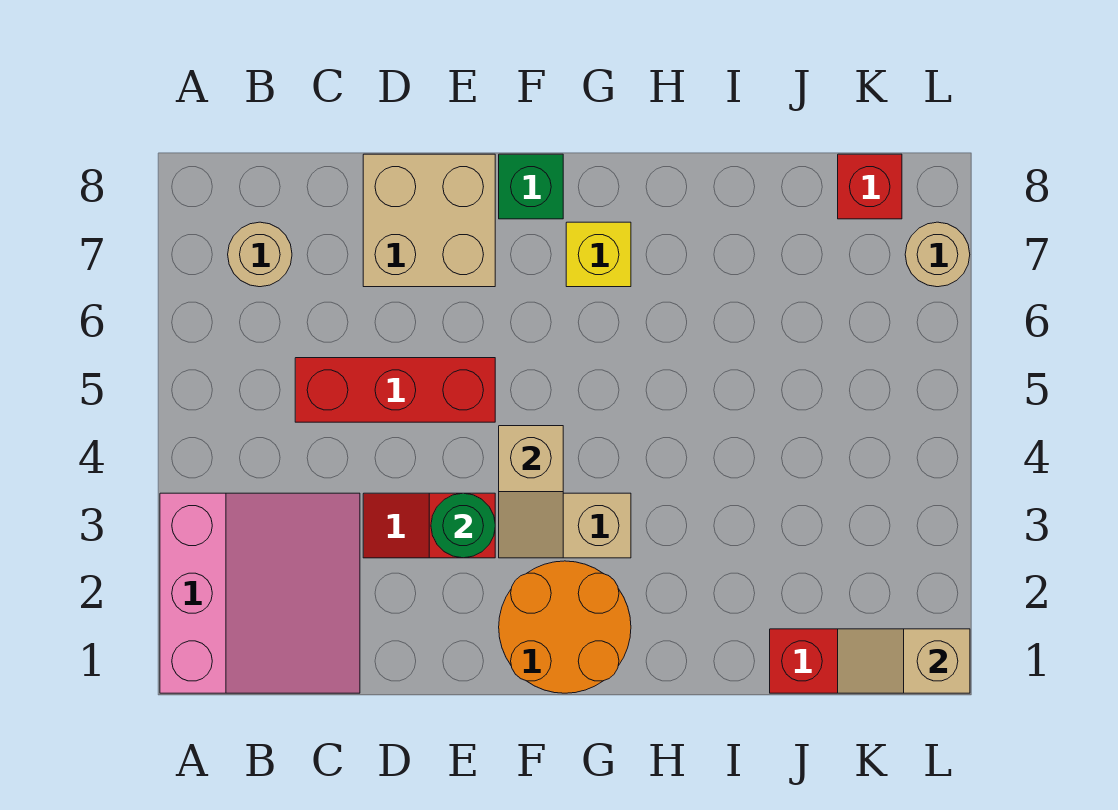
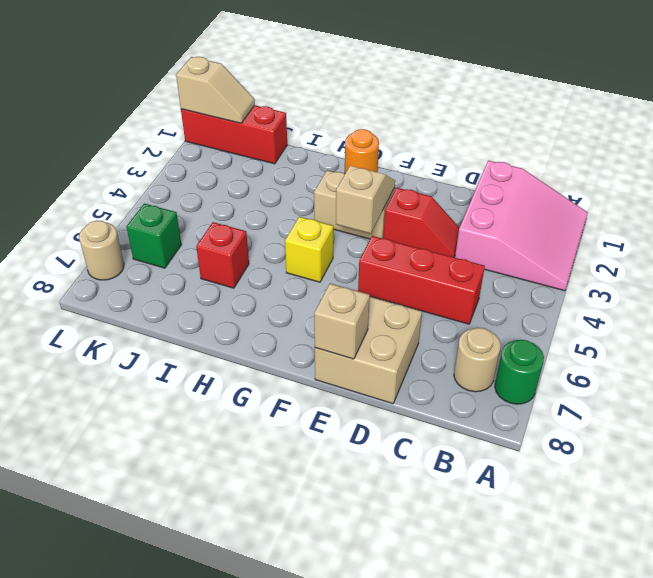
pink 3x3 slope [160,493,360,693] -> pink 3x3 slope turned to [455,161,588,291]
green 1x1 round brick [431,493,495,558] -> green 1x1 round brick moved to [495,340,544,404]
none -> tan 1x1 brick [314,283,370,359]
orange 2x2 round brick [499,561,631,693] -> orange 1x1 round brick [345,129,379,173]
green 1x1 brick [499,154,563,219] -> green 1x1 brick moved to [126,203,182,268]
yellow 1x1 brick [566,222,631,287] -> yellow 1x1 brick moved to [285,217,333,282]
red 1x1 brick [838,154,902,219] -> red 1x1 brick moved to [196,222,249,288]

